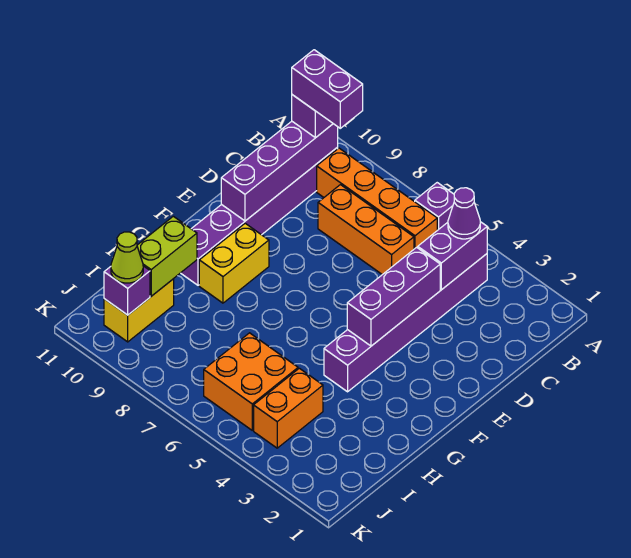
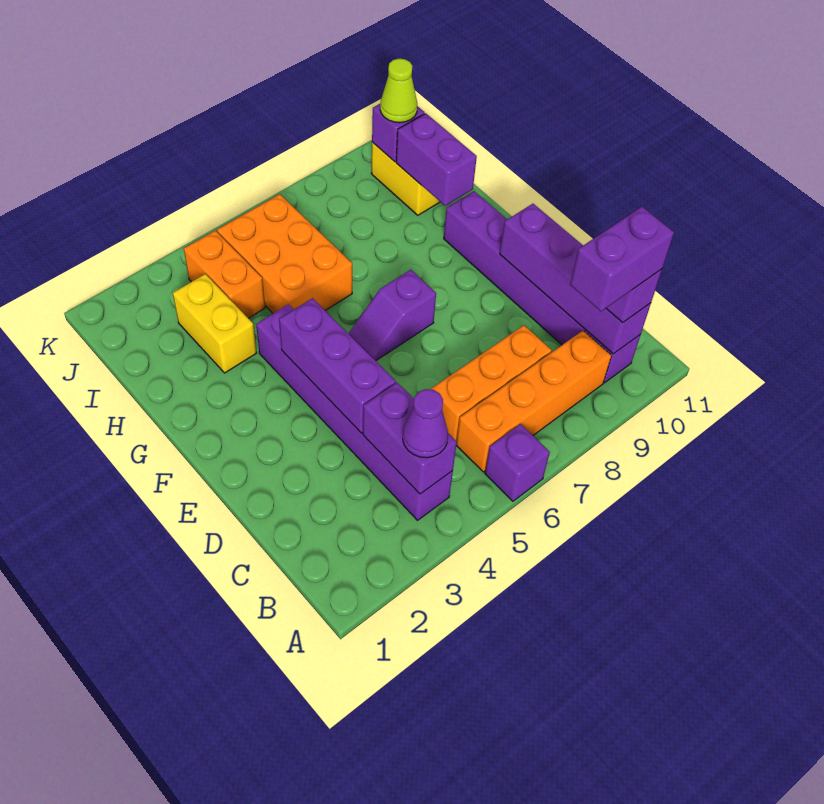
none -> purple 1x2 slope [349,270,436,361]
yellow 1x2 brick [199,223,269,303] -> yellow 1x2 brick moved to [173,274,256,373]
lime 1x2 brick [137,216,197,296] -> purple 1x2 brick [396,113,477,206]
orange 2x2 brick [204,333,298,430] -> orange 2x3 brick [217,194,352,313]

